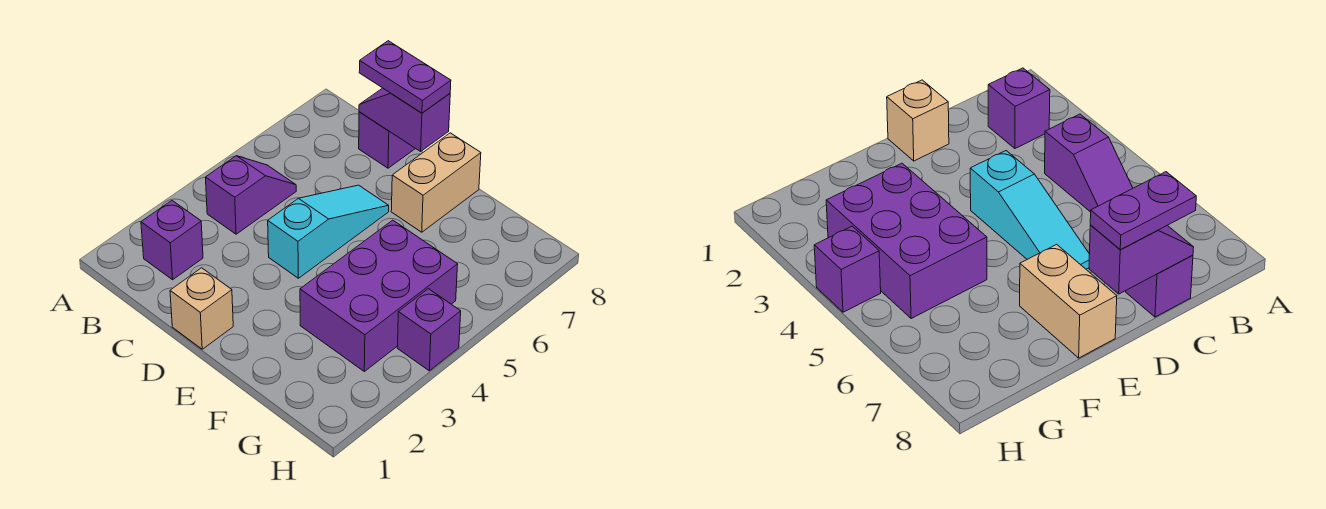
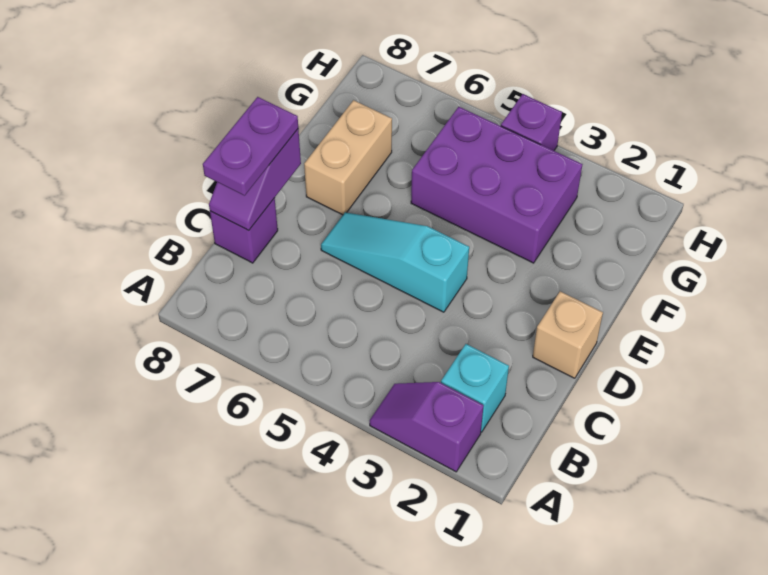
purple 1x1 brick [141,201,203,280] -> cyan 1x1 brick [441,344,509,432]
purple 1x2 slope [206,156,296,234] -> purple 1x2 slope moved to [370,382,484,472]
tan 1x2 brick [391,133,481,232] -> tan 1x2 brick turned to [304,100,392,215]

